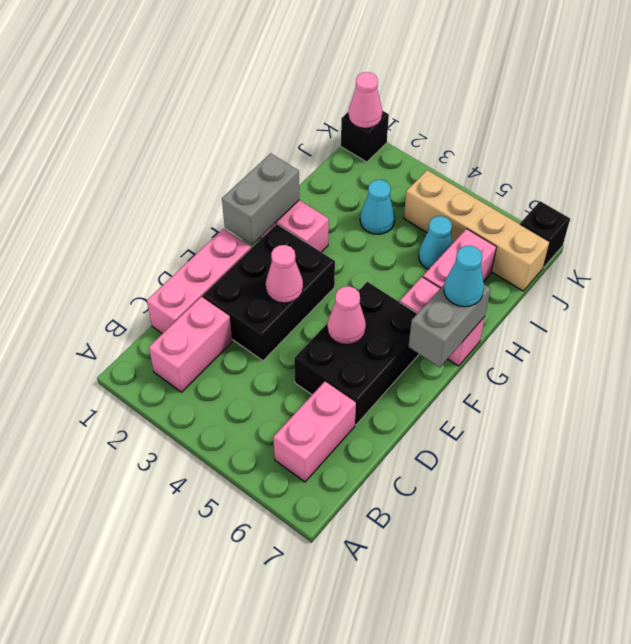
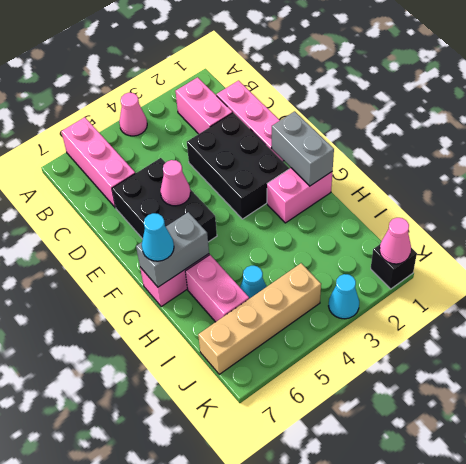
pink 1x2 brick [273,382,356,482] -> pink 1x3 brick [61,117,135,208]
pink 1x1 cone [266,245,303,303] -> pink 1x1 cone moved to [119,93,147,136]
grey 1x2 brick [408,284,491,367] -> grey 1x2 brick turned to [136,212,209,287]
cyan 1x1 cone [360,180,395,234] -> cyan 1x1 cone moved to [329,274,359,319]
black 1x1 brick [520,201,570,267] -> none

